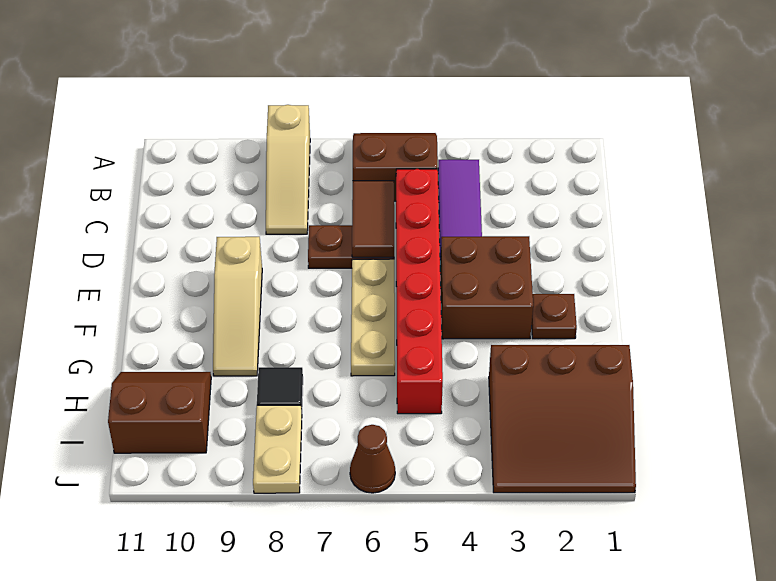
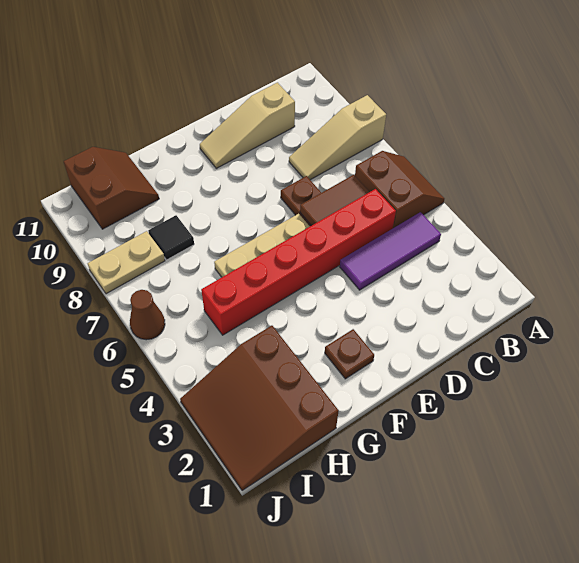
brown 2x2 brick [440,236,533,339] -> none
tan 1x3 slope [213,237,262,376] -> tan 1x3 slope moved to [200,83,295,168]

